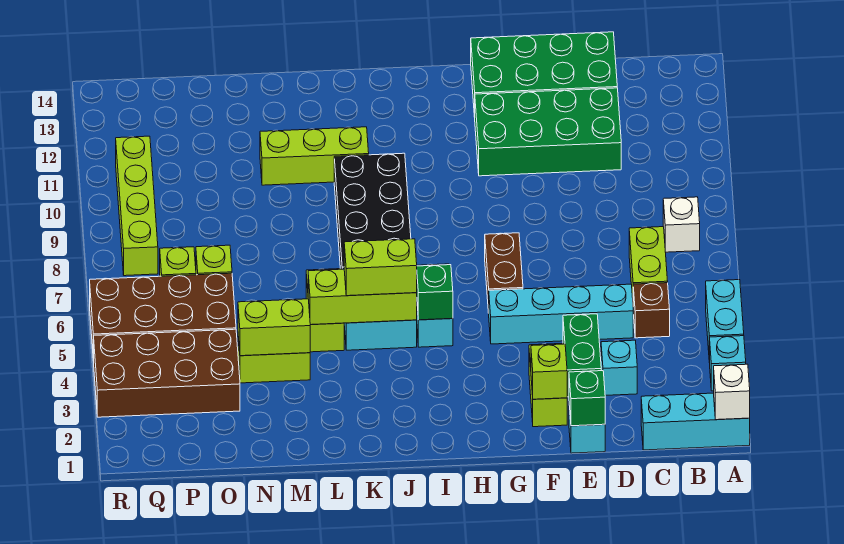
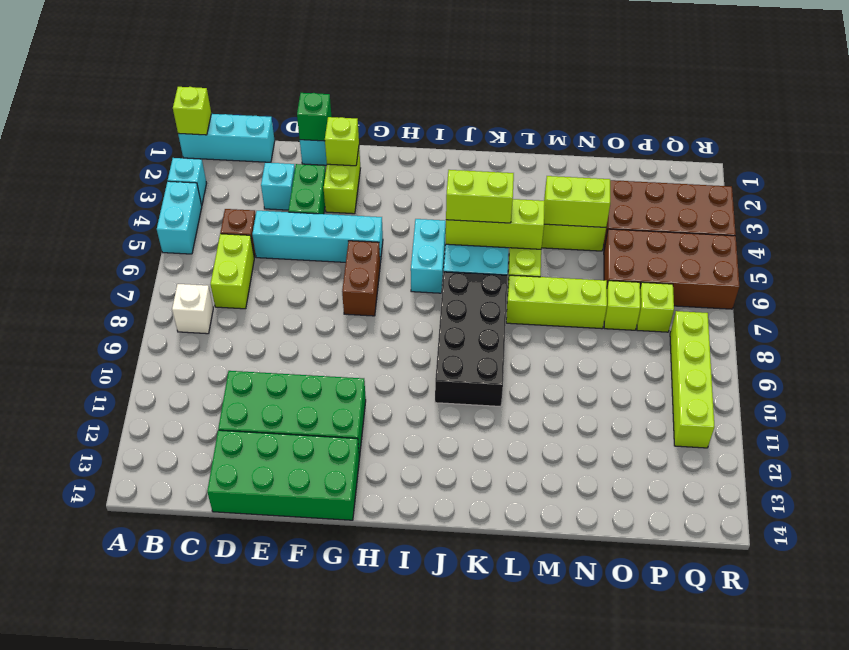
white 1x1 brick [714,364,750,420] -> lime 1x1 brick [173,87,211,135]
green 1x1 brick [417,265,453,320] -> none
lime 1x3 brick [260,127,369,185] -> lime 1x3 brick moved to [506,275,607,329]

